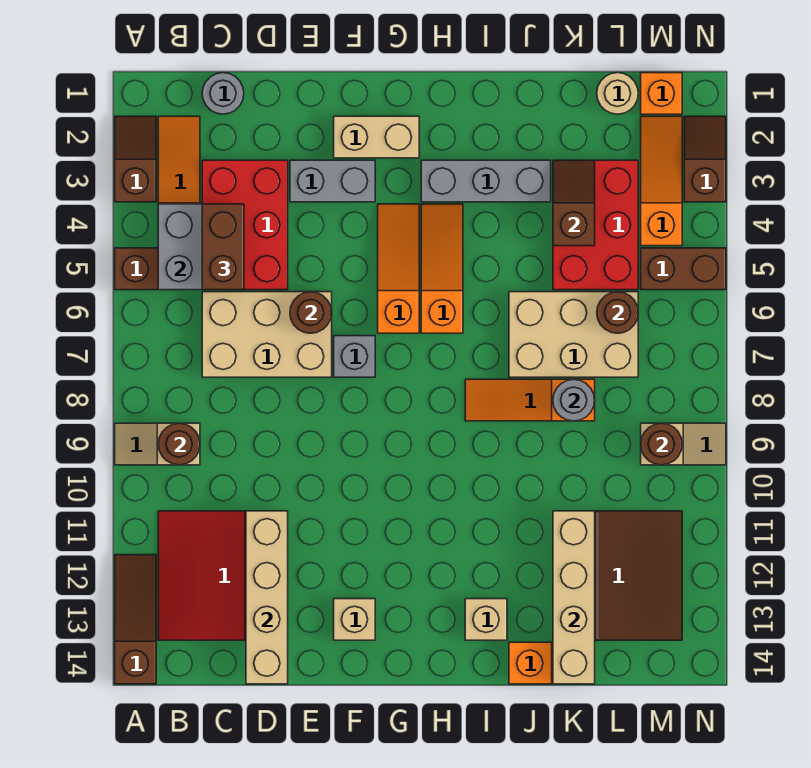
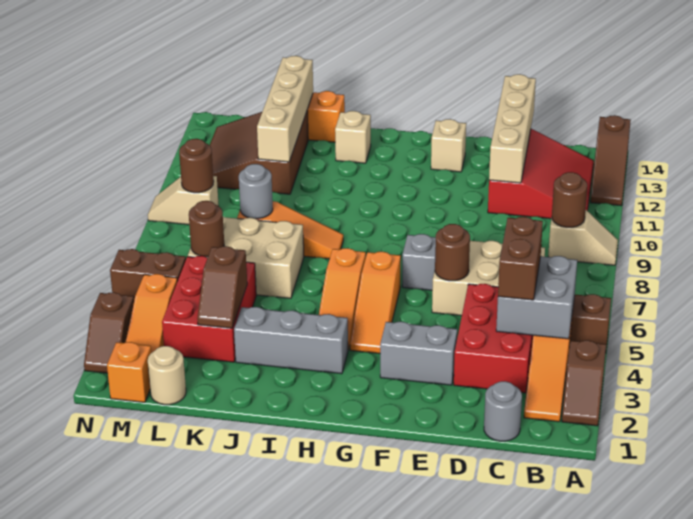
tan 1x2 brick [334,116,419,158] -> none

